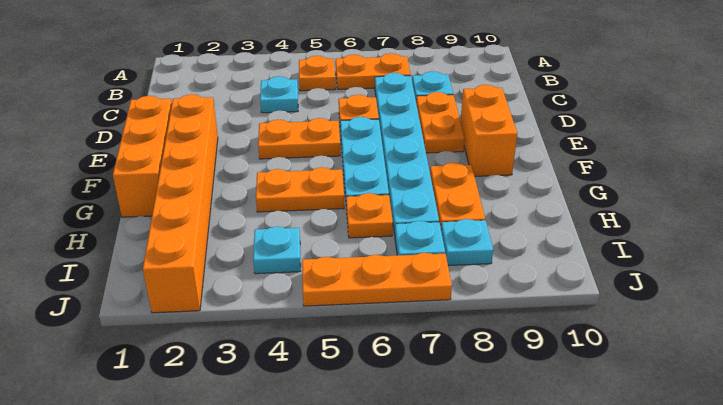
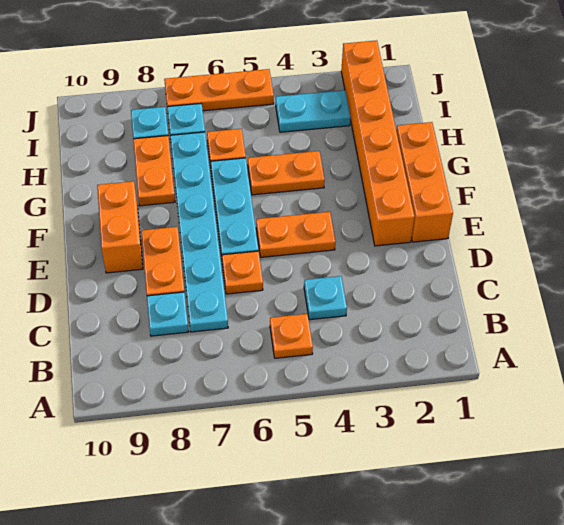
orange 1x2 plate [336,53,411,89] -> none
cyan 1x1 plate [253,226,301,274] -> cyan 1x2 plate [276,90,351,132]

